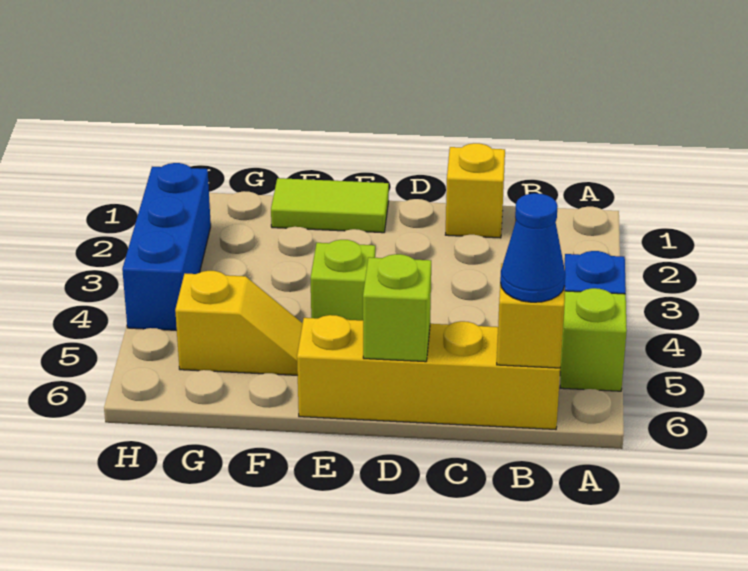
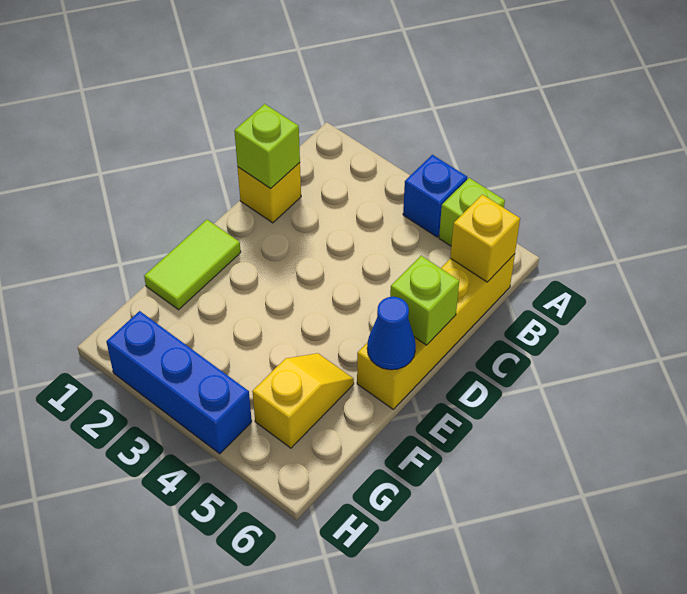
blue 1x1 cone [500,193,565,302] -> blue 1x1 cone moved to [367,297,416,370]
lime 1x1 brick [311,240,375,320] -> lime 1x1 brick moved to [234,104,300,189]

